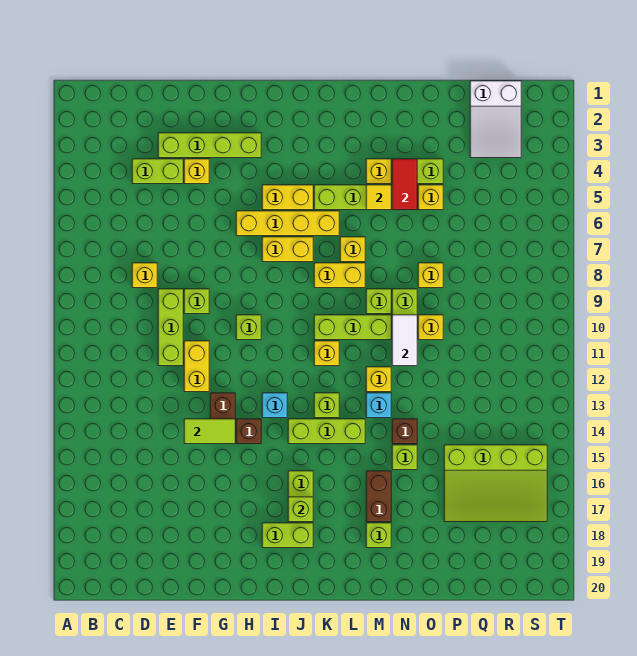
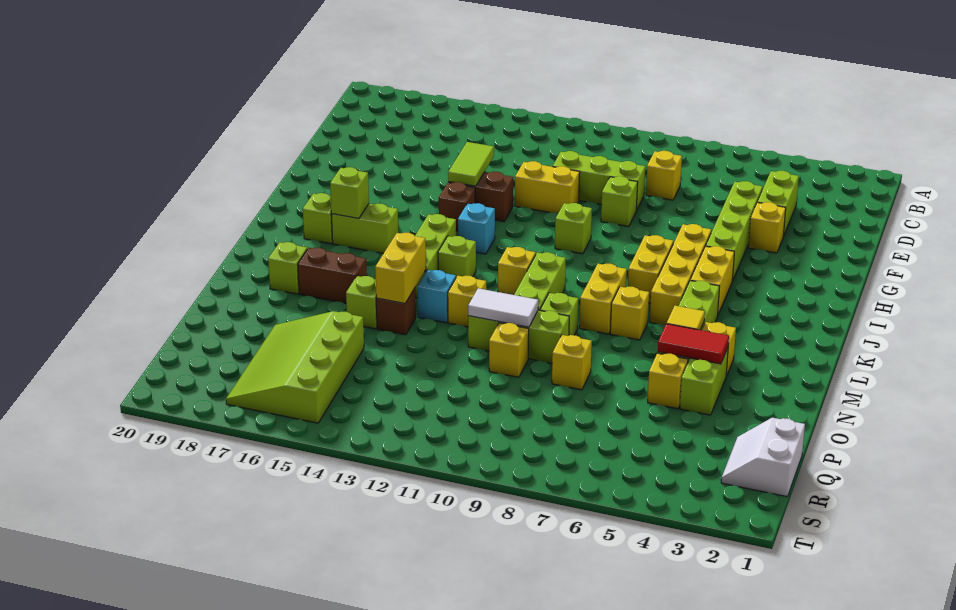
lime 1x4 brick [158,133,261,158] -> lime 1x4 brick moved to [706,181,763,281]
lime 1x2 brick [262,523,313,548] -> lime 1x1 brick [303,193,333,244]
none -> yellow 1x2 brick [375,233,426,303]
white 2x3 slope [470,81,521,158] -> white 2x2 slope [721,418,805,497]

